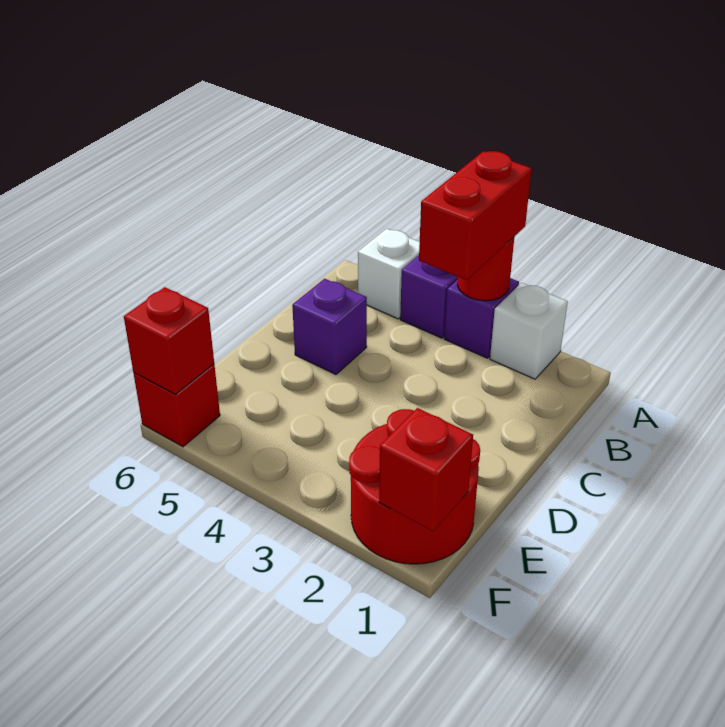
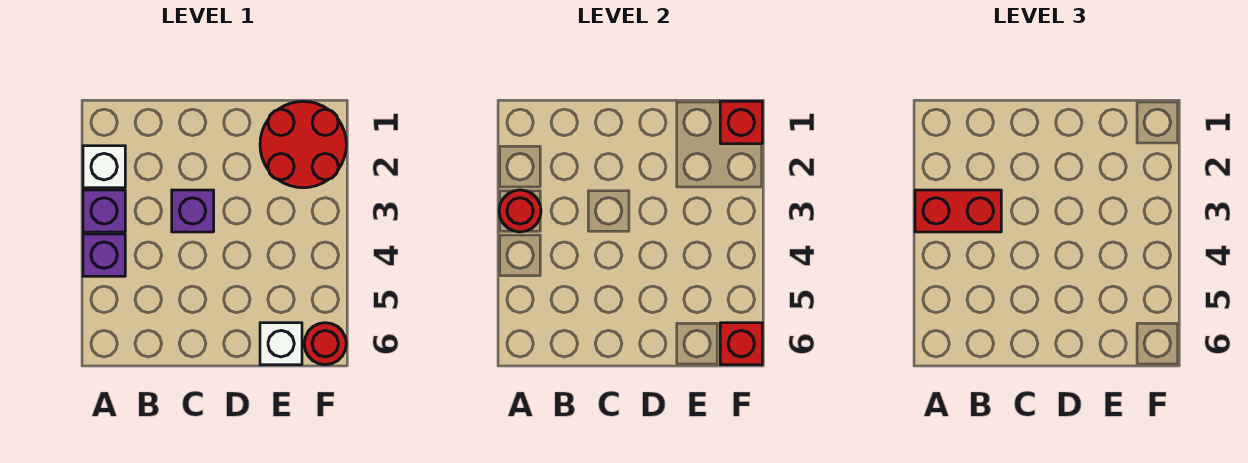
white 1x1 brick [358,229,420,319] -> white 1x1 brick moved to [260,323,302,365]
purple 1x1 brick [292,279,367,375] -> purple 1x1 brick moved to [172,190,214,232]
red 1x1 brick [134,364,220,447] -> red 1x1 round brick [304,323,346,365]

